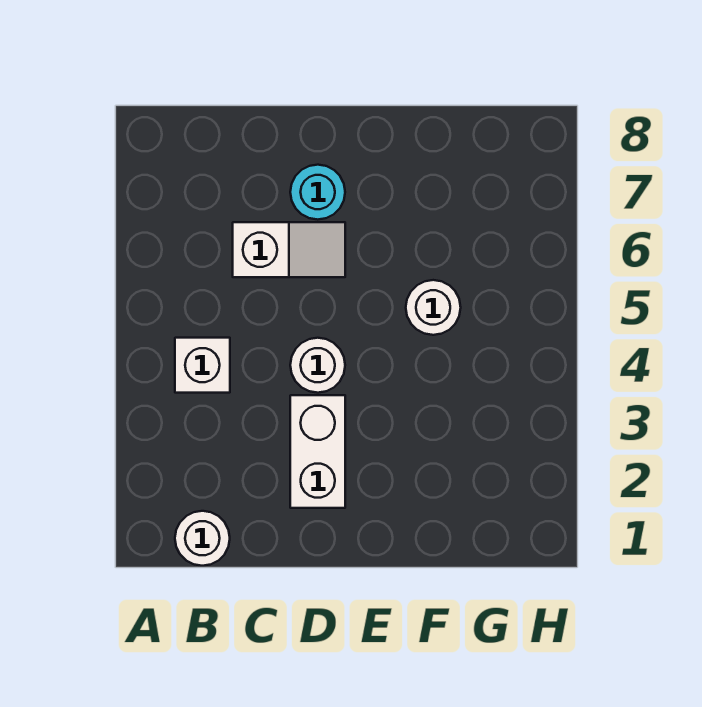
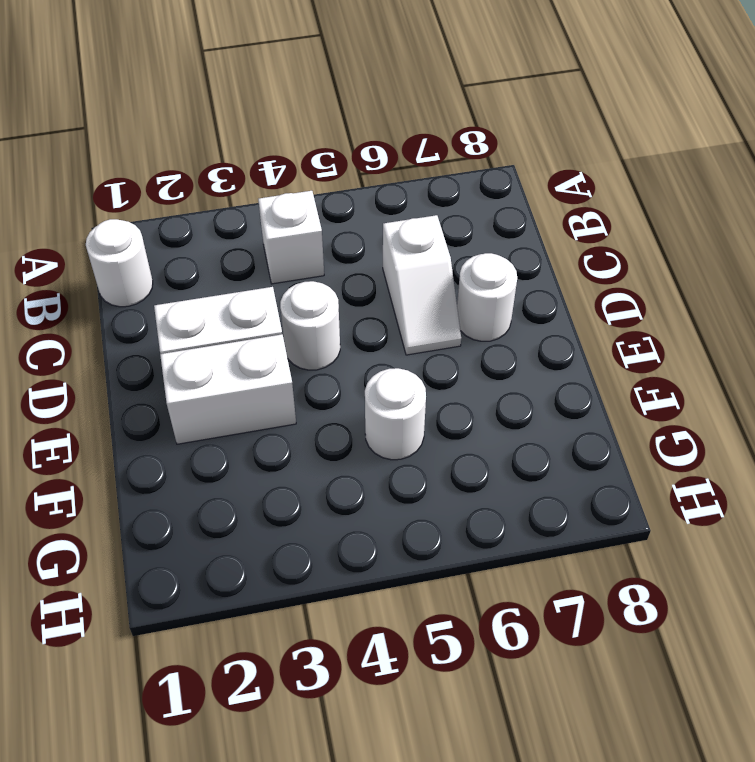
cyan 1x1 round brick [290,165,345,220] -> white 1x1 round brick [457,253,517,341]
none -> white 1x2 brick [160,334,296,444]

